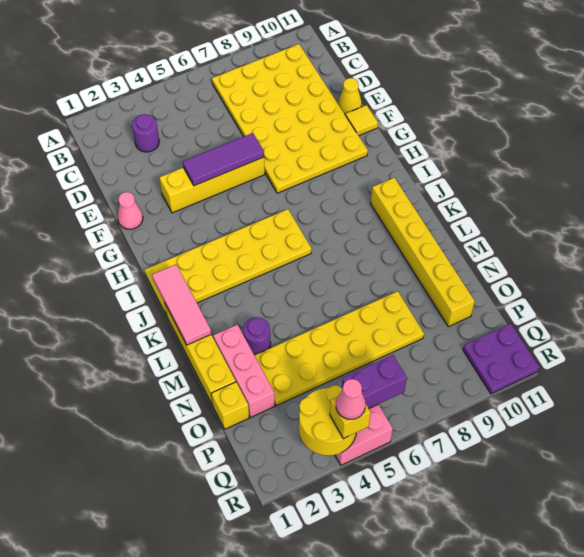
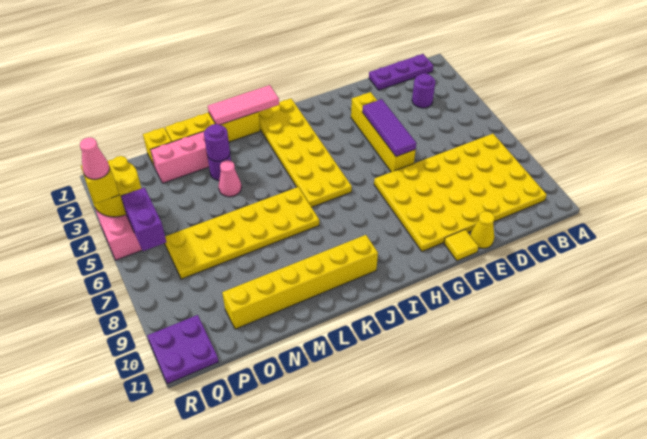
none -> purple 1x3 plate [369,54,433,90]
pink 1x1 cone [117,192,143,229] -> pink 1x1 cone moved to [219,160,241,197]
none -> purple 1x1 round brick [204,124,230,161]
yellow 2x6 plate [254,291,424,406] -> yellow 2x6 plate turned to [164,187,319,279]

